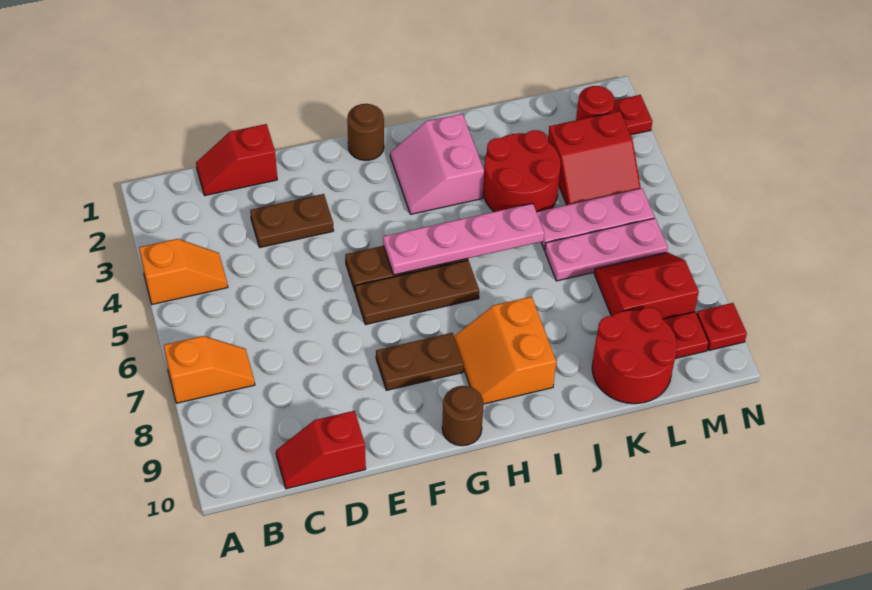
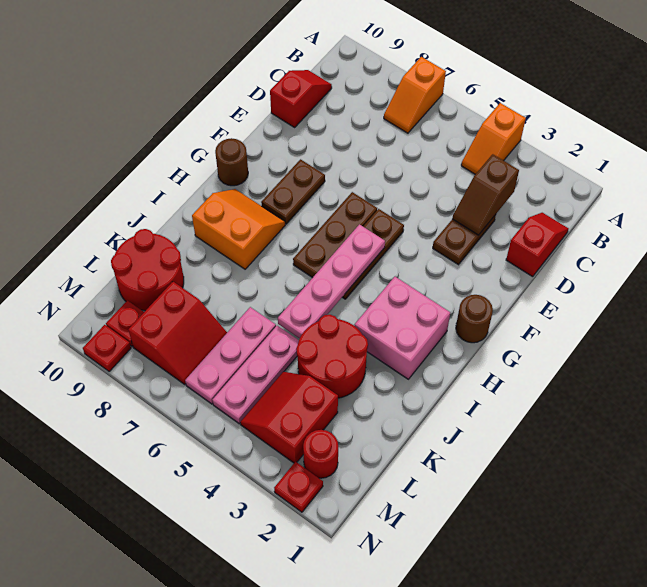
none -> brown 1x2 slope [452,154,519,235]
pink 2x2 slope [390,114,484,214] -> pink 2x2 brick [355,277,450,379]

